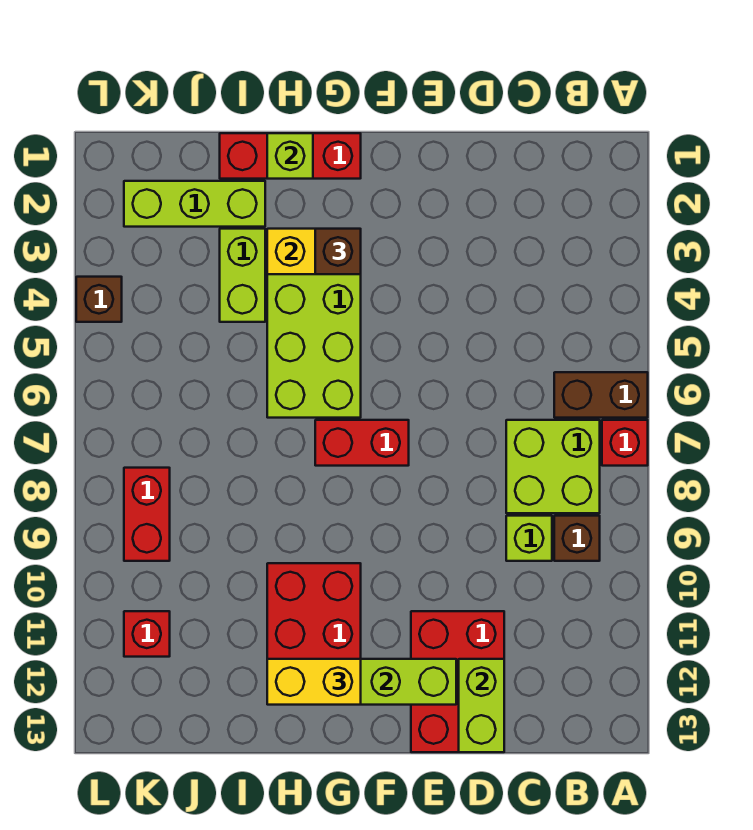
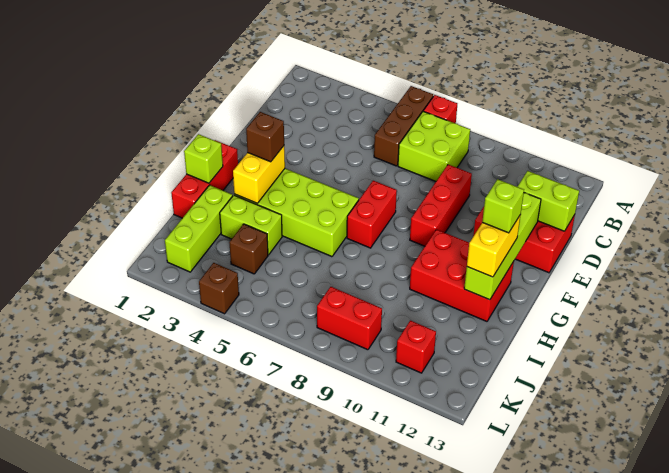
brown 1x2 brick [554,372,648,418] -> brown 1x3 brick [374,86,433,166]
brown 1x1 brick [554,516,600,561] -> brown 1x1 brick moved to [229,224,268,274]
lime 1x1 brick [506,516,552,561] -> lime 1x1 brick moved to [482,179,524,233]
none -> red 1x3 brick [410,165,472,246]

